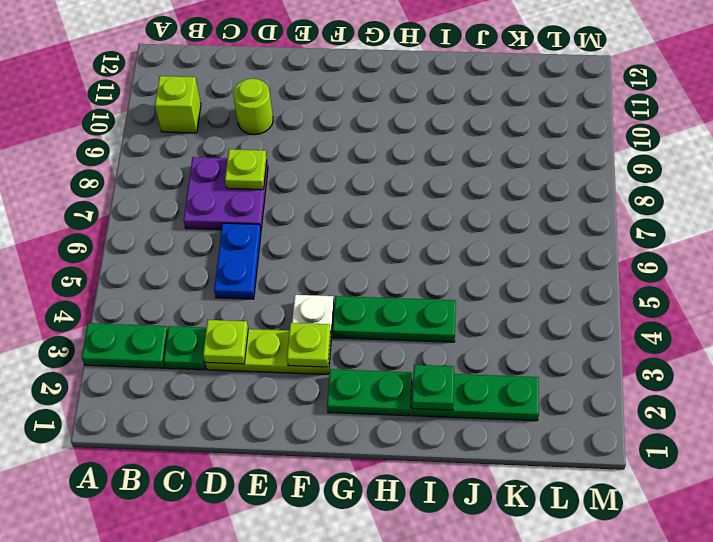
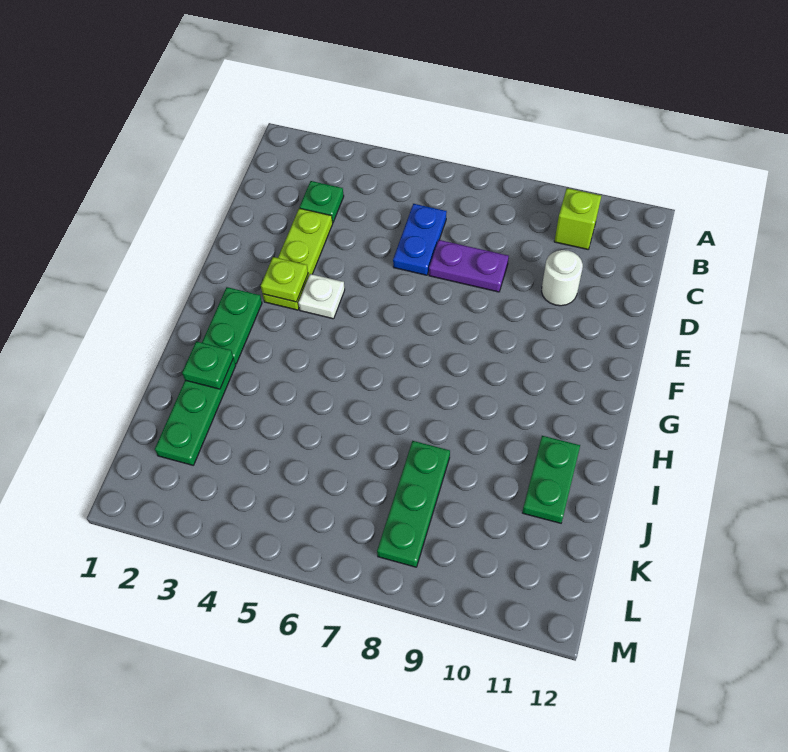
green 1x2 plate [82,323,168,368] -> green 1x2 plate moved to [522,436,580,523]
purple 2x2 plate [184,157,268,230] -> purple 1x2 plate [429,240,509,292]
lime 1x1 plate [203,320,248,364] -> none
blue 1x2 plate [214,223,261,299] -> blue 1x2 plate turned to [393,204,447,275]
lime 1x1 plate [225,149,267,190] -> none
lime 1x1 round brick [233,79,273,135] -> white 1x1 round brick [542,250,583,306]
green 1x3 plate [333,296,456,342] -> green 1x3 plate moved to [377,441,450,567]

